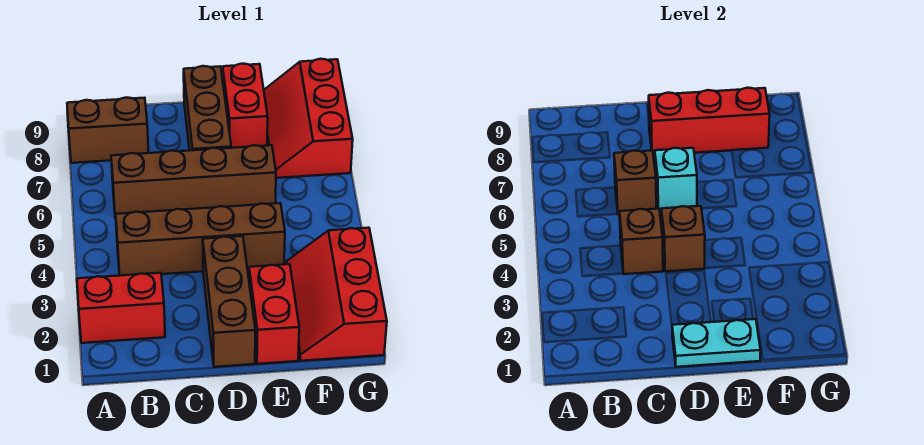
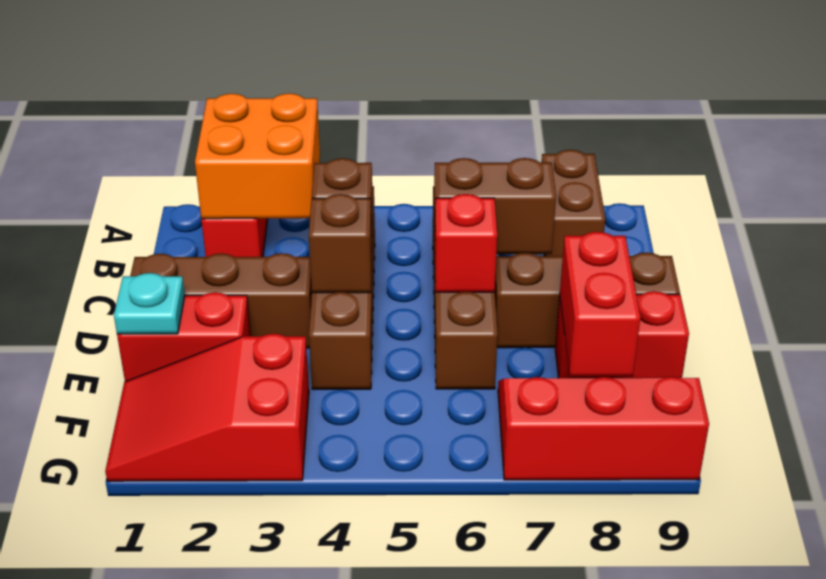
none -> orange 2x2 brick [195,93,320,219]
brown 1x1 brick [614,151,656,215] -> brown 1x2 brick [434,158,556,254]
cyan 1x2 plate [672,319,761,367] -> cyan 1x1 plate [114,273,185,334]
cyan 1x1 brick [655,148,697,212] -> red 1x1 brick [435,194,497,292]
red 1x3 brick [649,88,770,155] -> red 1x2 brick [560,232,641,377]
red 2x3 slope [286,228,387,361] -> red 2x3 slope turned to [105,334,309,481]

